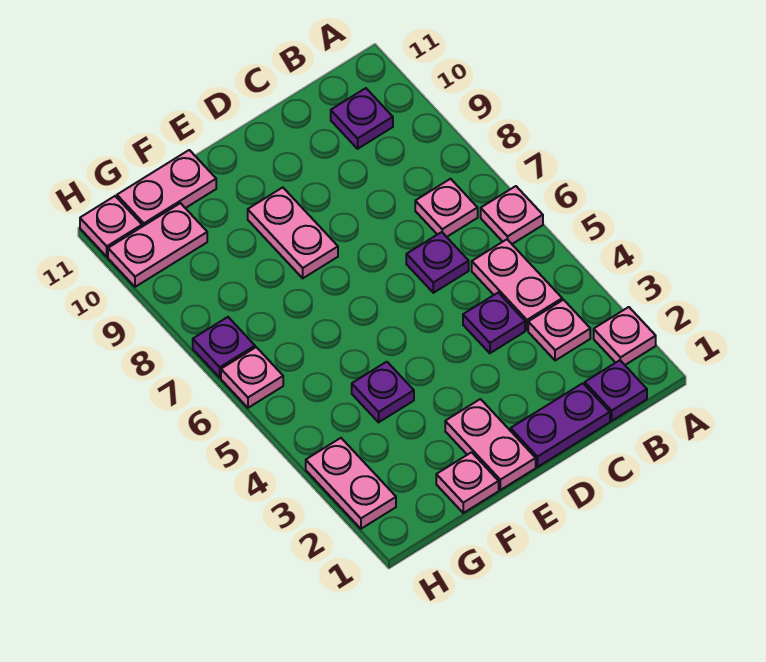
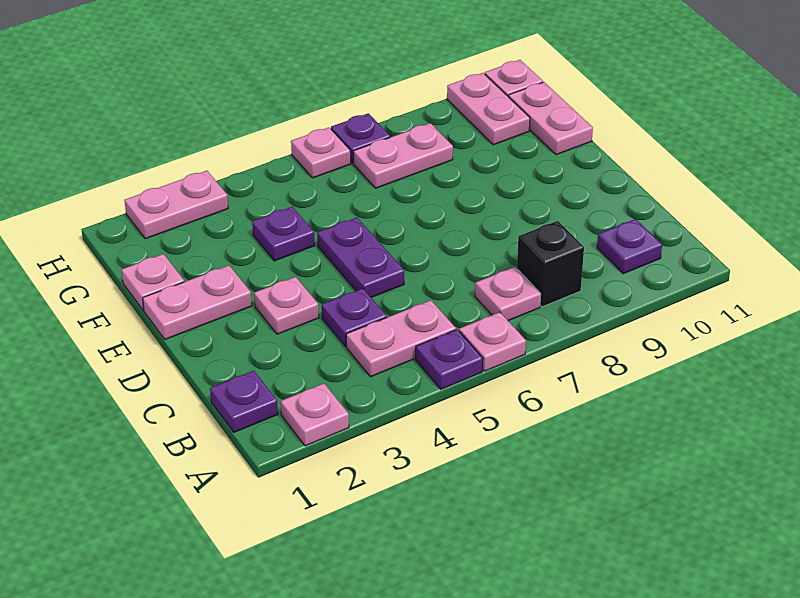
pink 1x1 plate [528,300,590,361] -> pink 1x1 plate moved to [254,277,319,334]
none -> black 1x1 brick [517,221,584,307]
purple 1x2 plate [511,383,610,467] -> purple 1x2 plate moved to [317,218,404,297]
purple 1x1 plate [406,232,469,293] -> purple 1x1 plate moved to [416,330,483,389]
pink 1x2 plate [248,187,338,278] -> pink 1x2 plate moved to [353,123,453,188]

